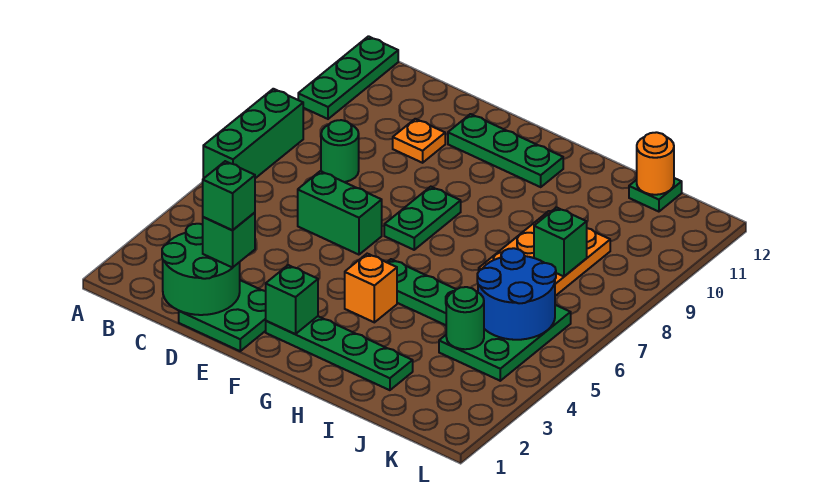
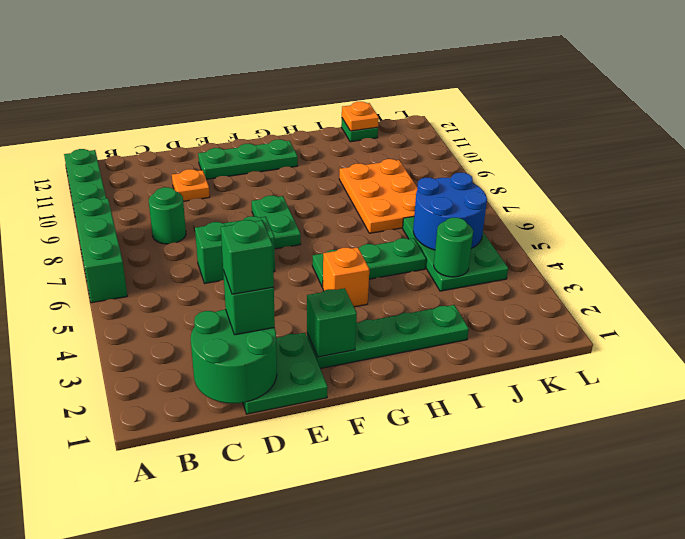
green 1x1 brick [534,207,587,276] -> none
orange 1x1 round brick [637,132,674,195] -> orange 1x1 plate [342,102,379,131]

